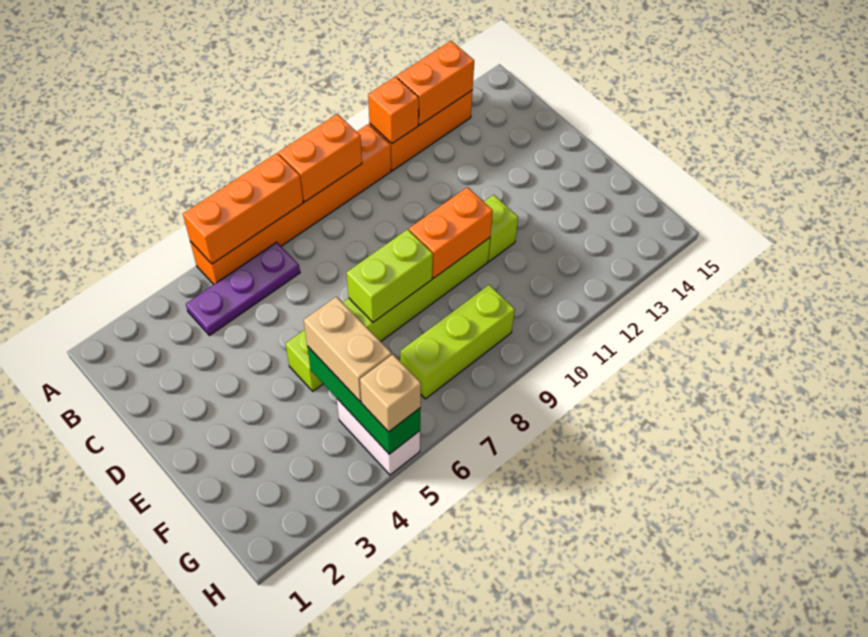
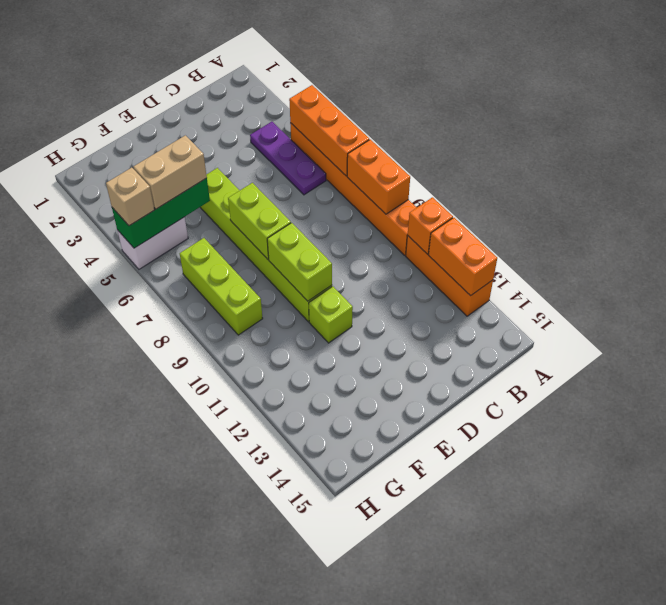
orange 1x2 brick [409,187,493,278] -> lime 1x2 brick [267,223,332,301]

